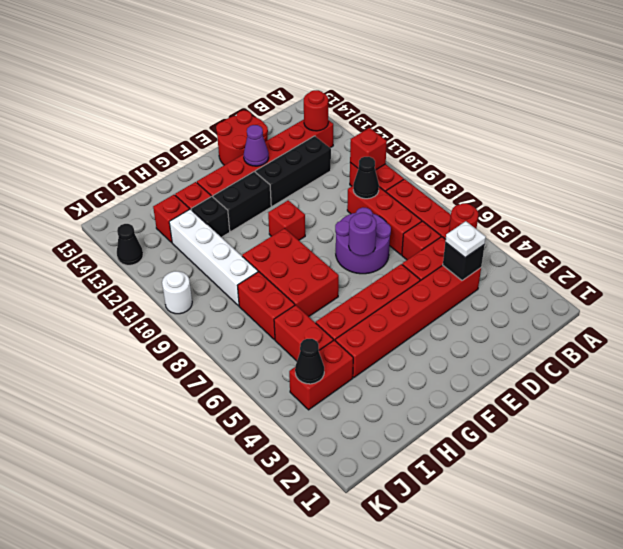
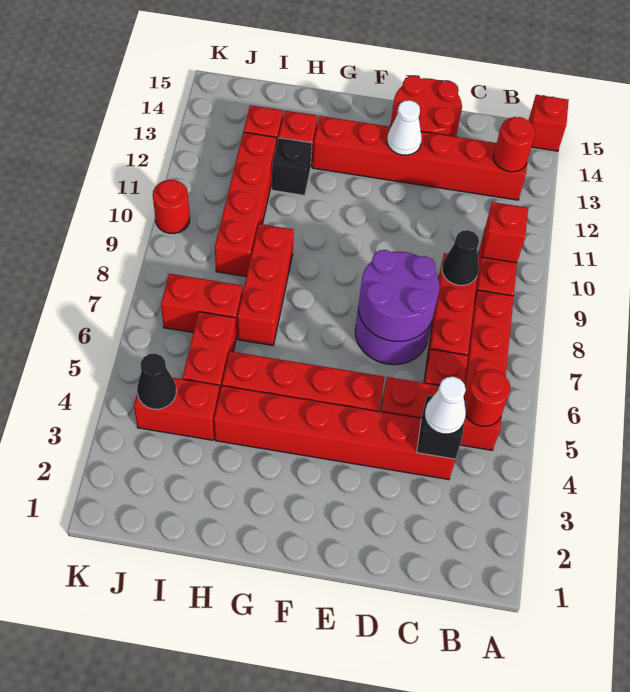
white 1x1 plate [445,221,486,257] -> white 1x1 cone [425,377,466,434]
black 1x3 brick [255,136,331,206] -> none
purple 1x1 round brick [349,213,376,256] -> purple 2x2 round brick [358,250,440,342]
purple 1x1 cone [244,125,269,166] -> white 1x1 cone [387,100,422,155]
red 1x1 brick [268,200,305,240] -> red 1x1 brick moved to [528,95,569,151]
black 1x2 brick [213,172,271,231] -> none
red 2x3 brick [242,228,339,317] -> red 1x3 brick [237,224,294,345]
red 1x2 brick [237,272,295,339] -> red 1x2 brick turned to [161,274,243,338]
white 1x4 brick [169,209,258,306] -> red 1x4 brick [215,132,277,277]
white 1x1 round brick [162,271,192,314] -> red 1x1 round brick [153,180,190,234]
black 1x1 cone [117,224,143,265] -> none

